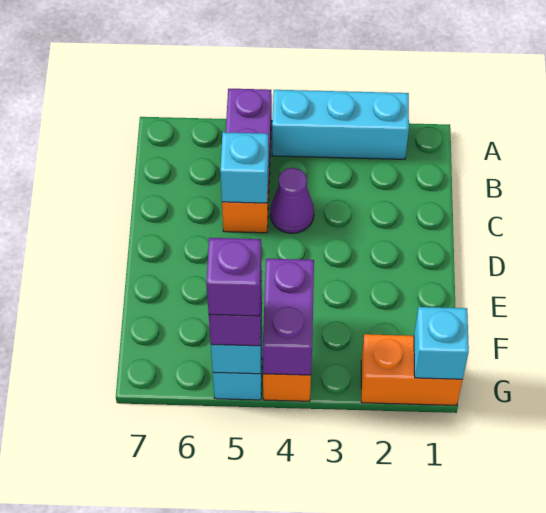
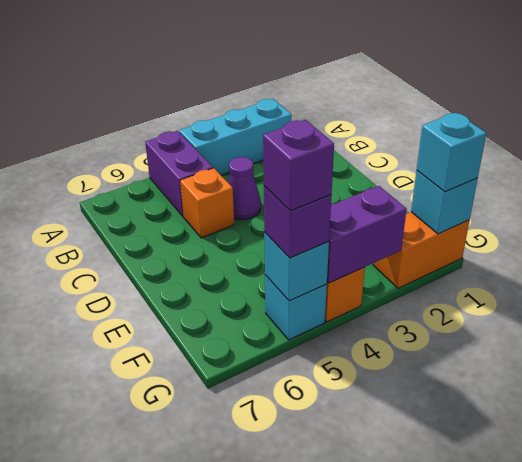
cyan 1x1 brick [220,132,269,203] -> cyan 1x1 brick moved to [417,113,486,192]
purple 1x2 brick [263,259,314,375] -> purple 1x2 brick turned to [327,186,407,283]

